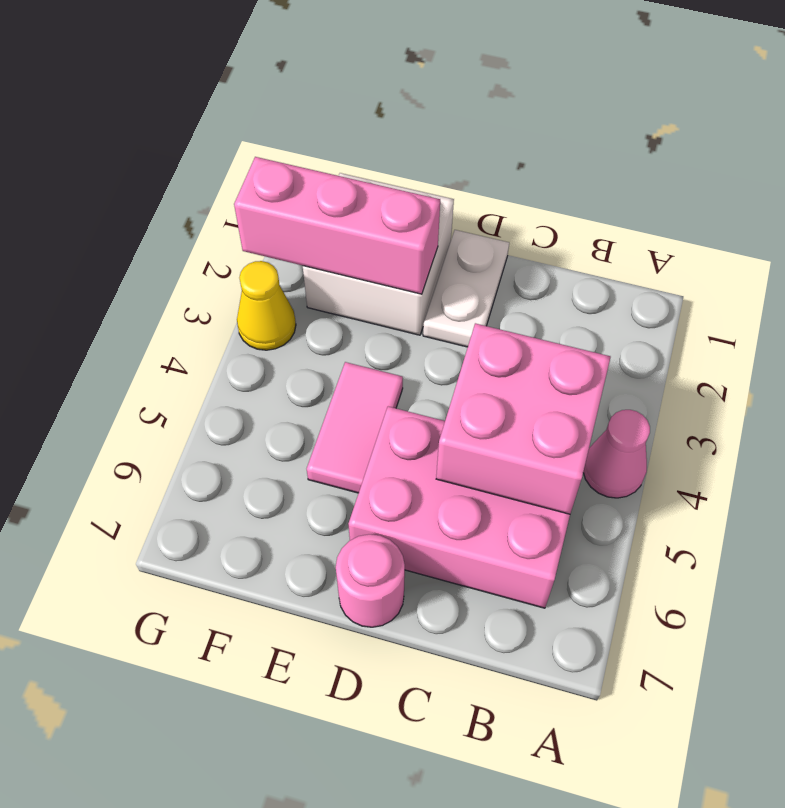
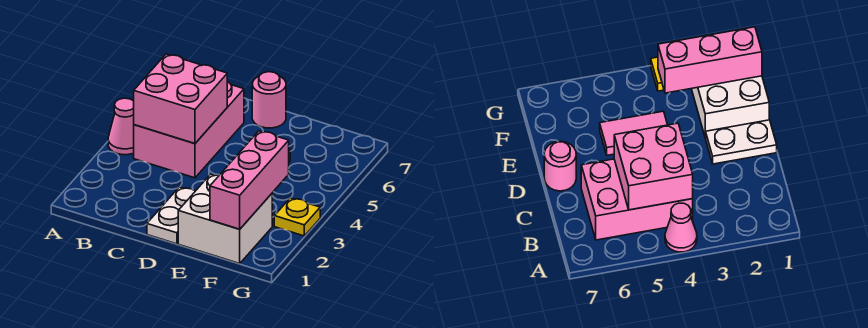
pink 2x3 brick [349,407,570,608] -> pink 2x3 brick turned to [134,82,244,178]
pink 1x3 brick [234,157,440,294] -> pink 1x3 brick turned to [210,131,289,229]
yellow 1x1 cone [237,261,296,350] -> yellow 1x1 plate [274,198,320,236]

